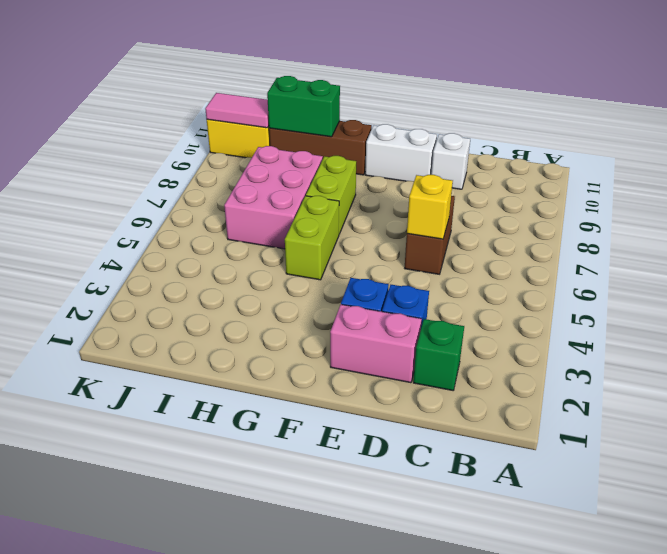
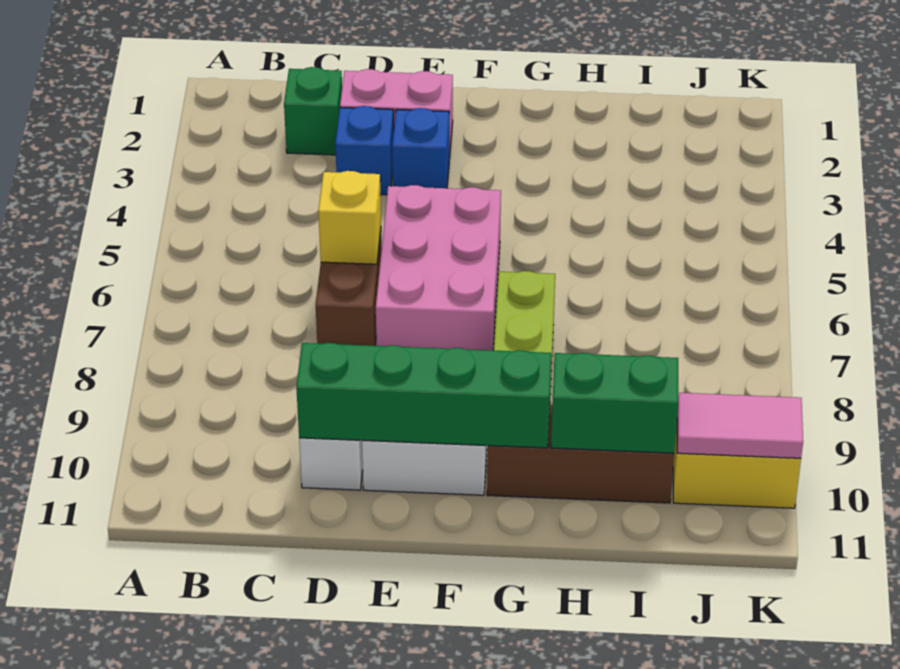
none -> green 1x4 brick [296,343,551,448]
lime 1x2 brick [285,196,339,280] -> none
pink 2x3 brick [224,146,323,249] -> pink 2x3 brick moved to [376,185,501,350]

